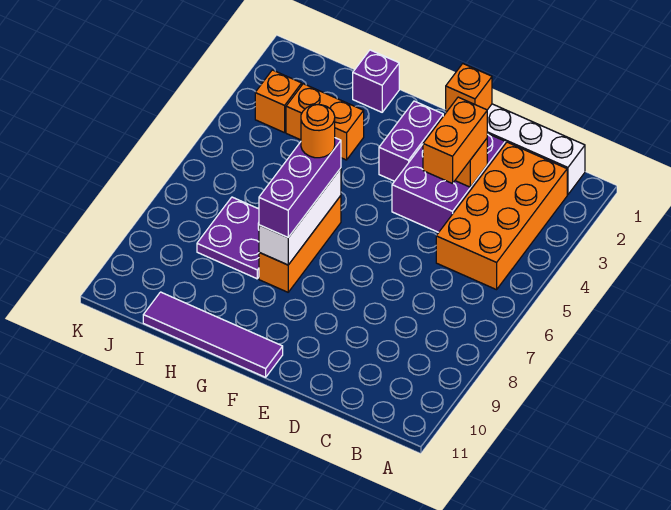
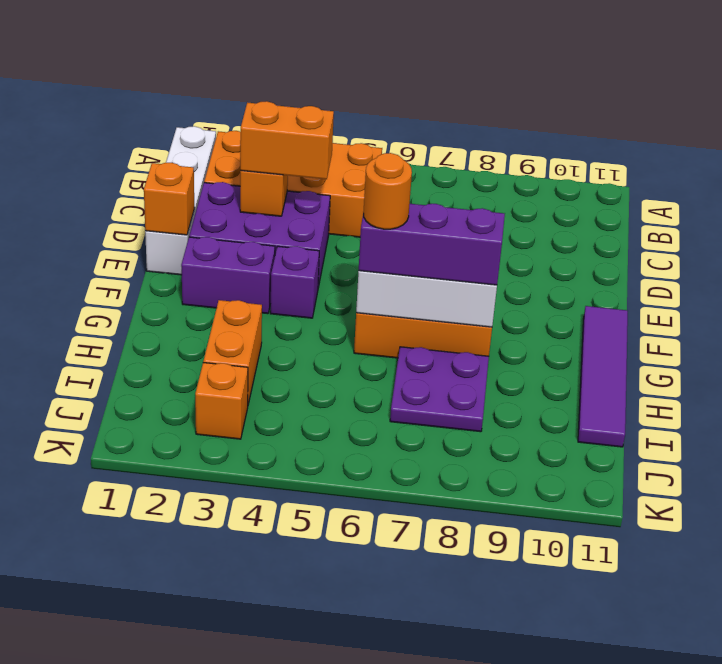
purple 1x1 brick [353,50,399,112] -> purple 1x1 brick moved to [270,246,319,318]

